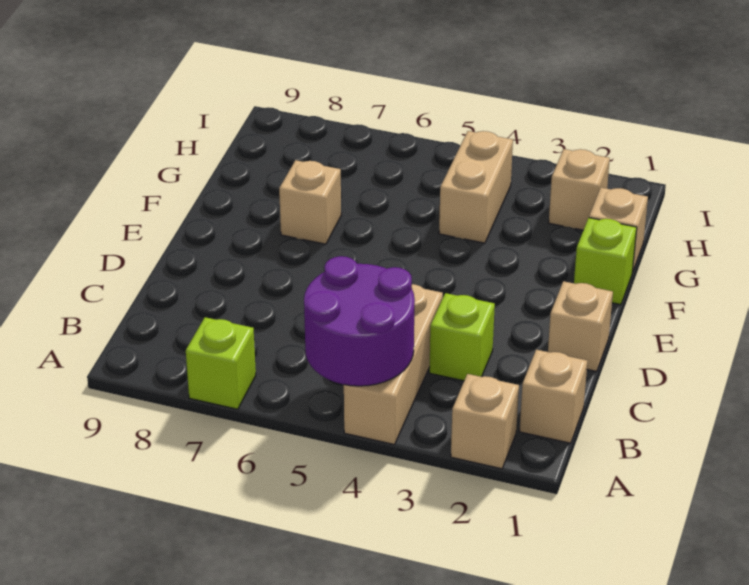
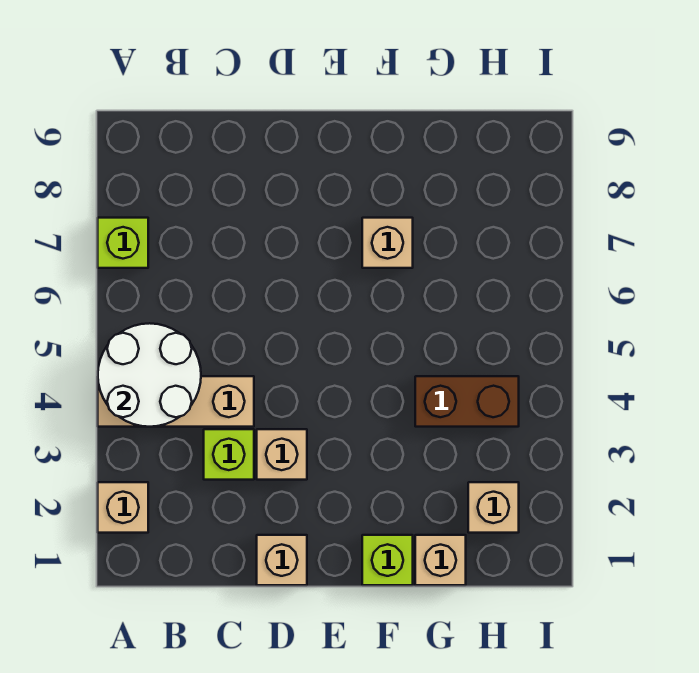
purple 2x2 round brick [304,256,415,386] -> white 2x2 round brick [98,323,201,427]
tan 1x1 brick [520,350,587,443] -> tan 1x1 brick moved to [257,429,307,480]
tan 1x2 brick [439,131,513,243] -> brown 1x2 brick [415,376,519,427]

